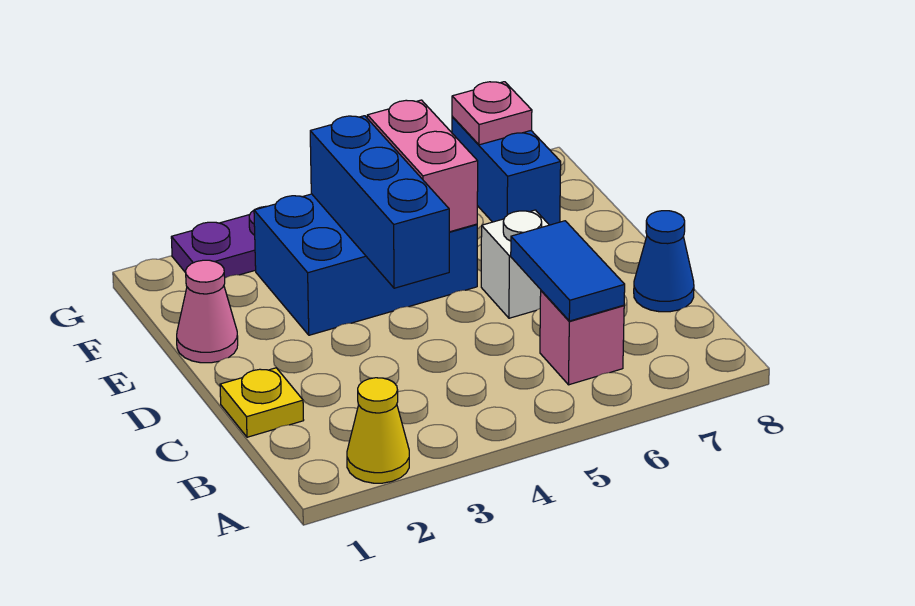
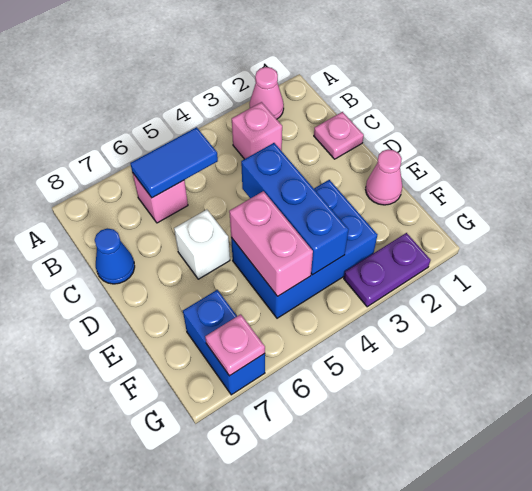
yellow 1x1 cone [347,378,409,483] -> pink 1x1 cone [250,67,284,119]
none -> pink 1x1 brick [232,102,282,159]
blue 1x2 tile [511,221,625,321] -> blue 1x2 tile turned to [130,127,218,198]
yellow 1x1 plate [220,368,304,437] -> pink 1x1 plate [314,112,364,159]

